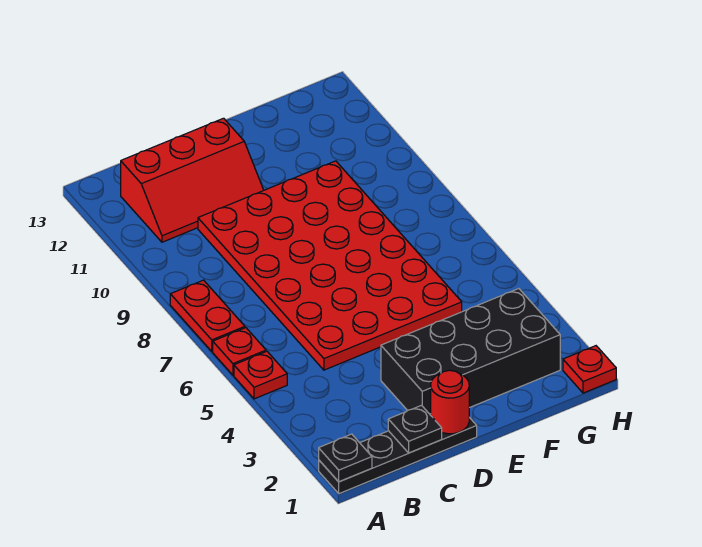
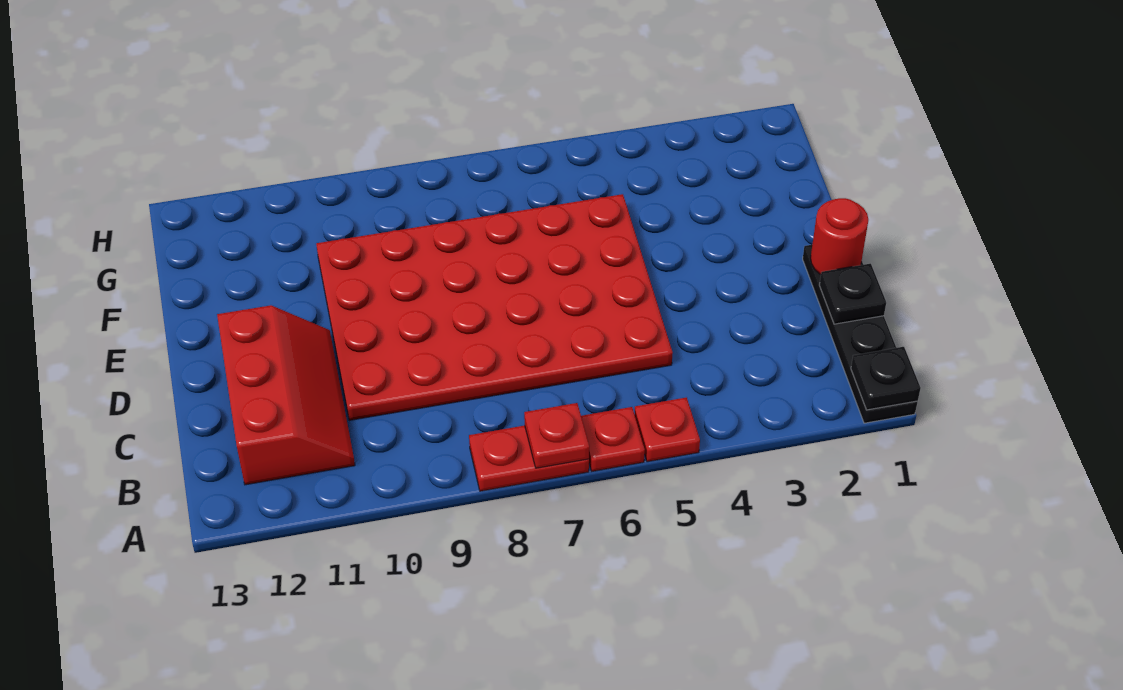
black 2x4 brick [381,289,560,414] -> none
red 1x1 plate [563,346,616,393] -> red 1x1 plate moved to [524,403,589,468]

